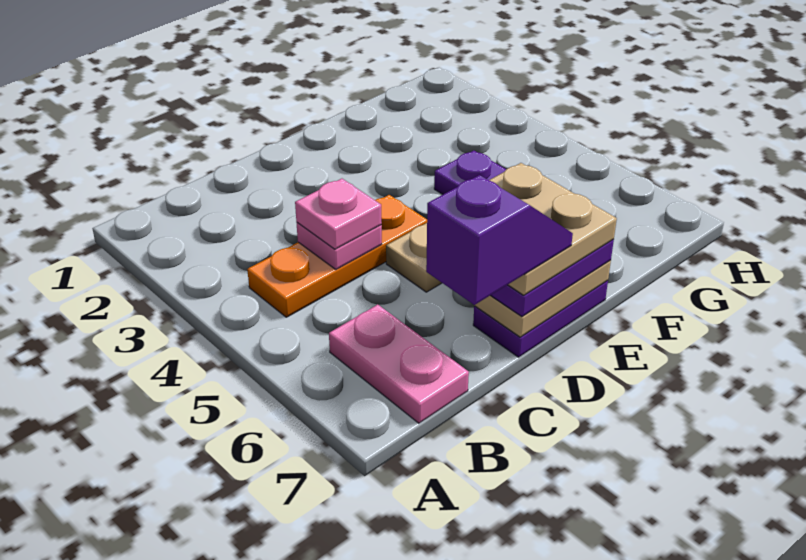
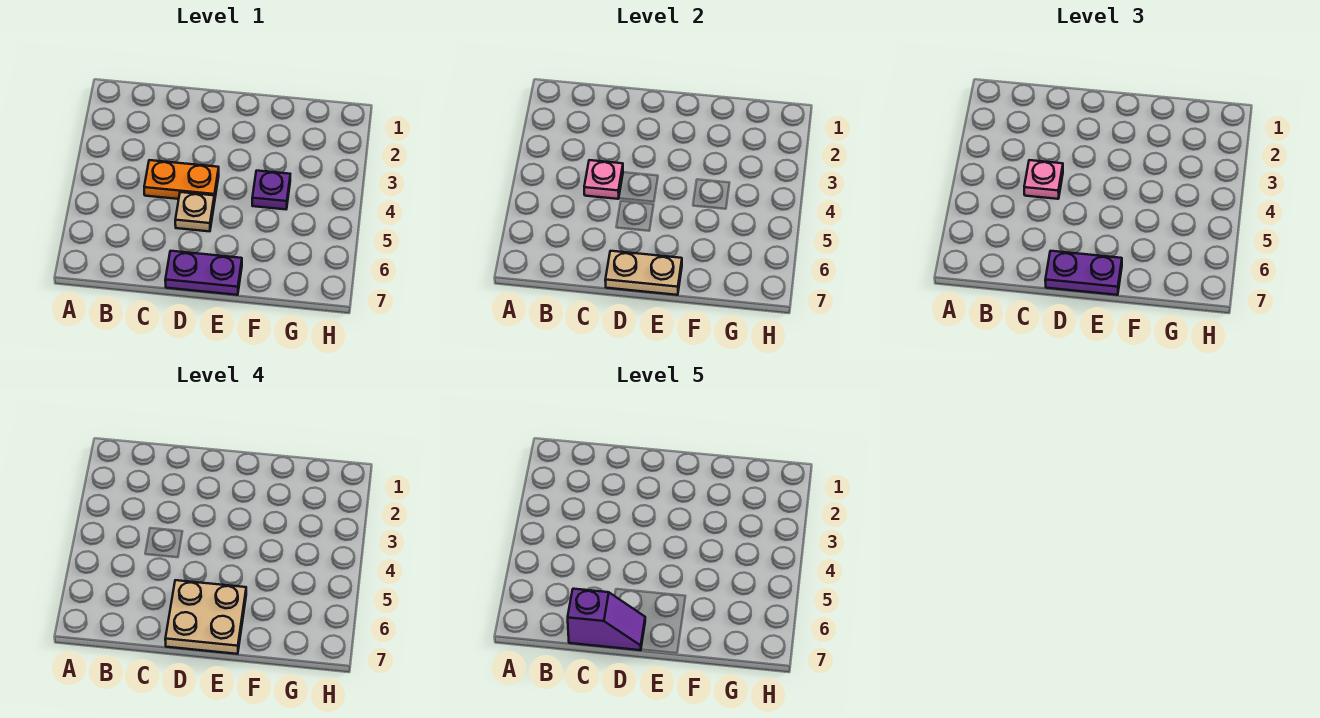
orange 1x3 plate [247,195,427,317] -> orange 1x2 plate [144,160,219,202]
pink 1x2 plate [329,304,469,423] -> none

